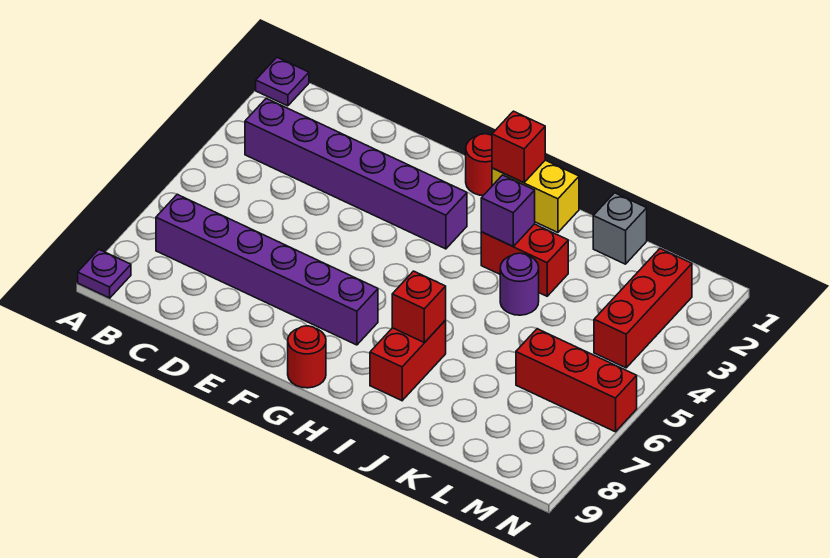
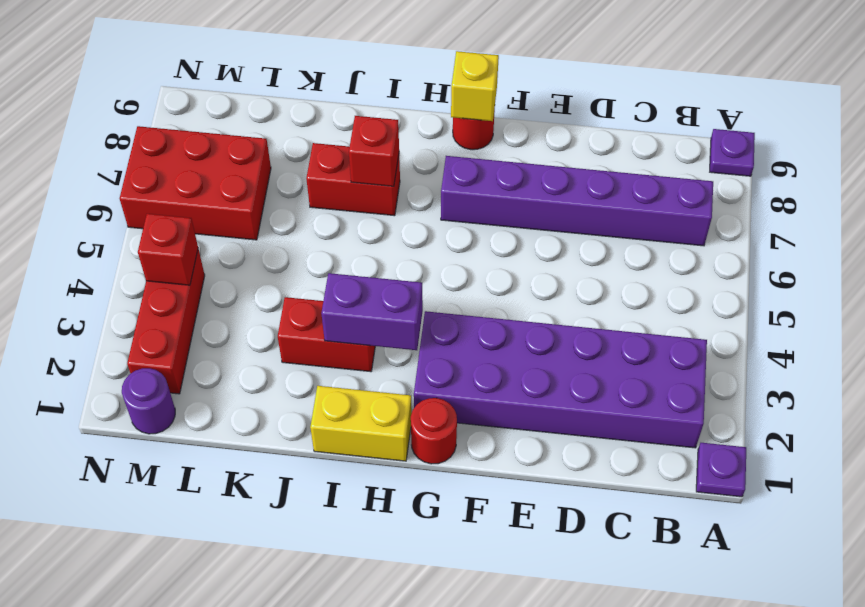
purple 1x6 brick [245,98,467,249] -> purple 2x6 brick [414,311,707,448]
none -> yellow 1x1 brick [451,51,499,121]
red 1x1 brick [492,111,545,183] -> red 1x1 brick moved to [138,214,198,285]
purple 1x1 brick [481,175,535,246] -> purple 1x2 brick [321,273,423,350]
red 1x2 brick [370,320,446,401] -> red 1x2 brick turned to [306,143,400,216]
purple 1x1 round brick [500,253,539,315] -> purple 1x1 round brick moved to [122,368,175,434]
grey 1x1 brick [593,193,647,264] -> none
red 1x3 brick [516,329,637,432] -> red 2x3 brick [120,126,271,240]

